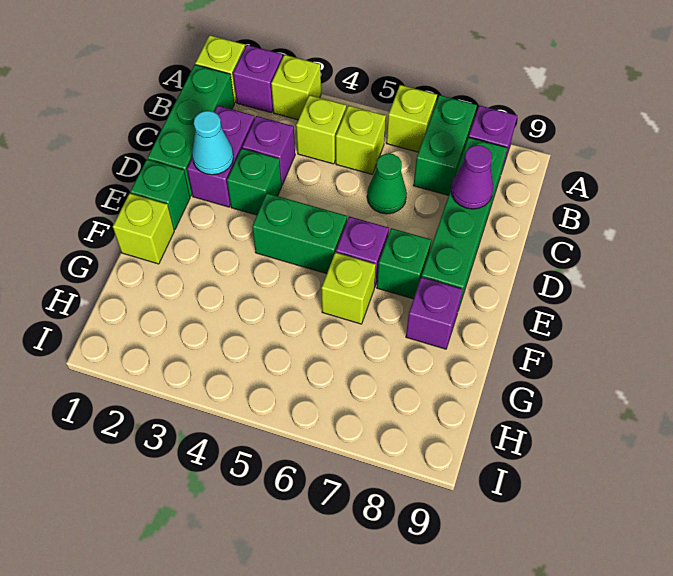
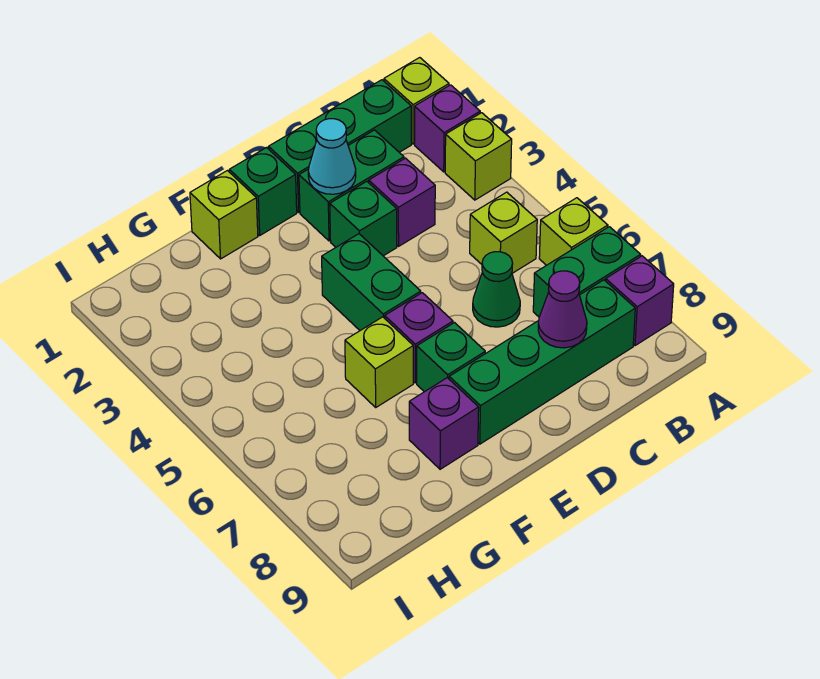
lime 1x1 brick [296,95,346,164] -> none
purple 1x2 brick [187,106,255,207] -> green 1x2 brick [299,130,404,241]

